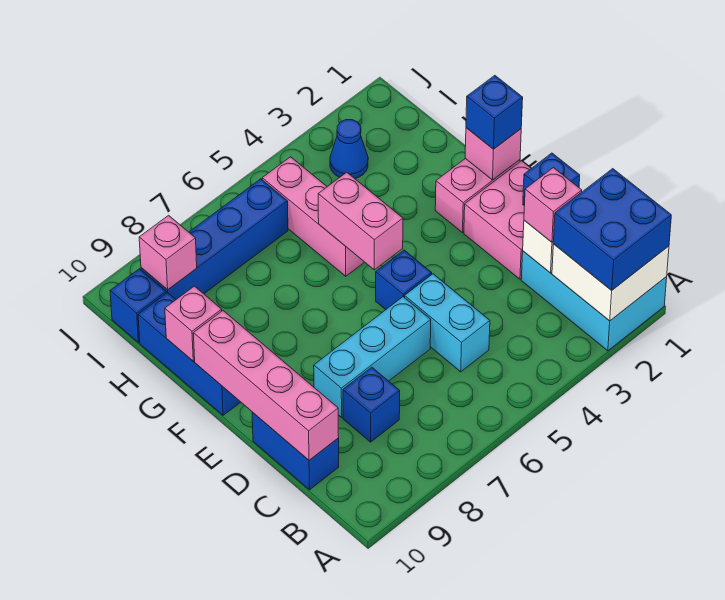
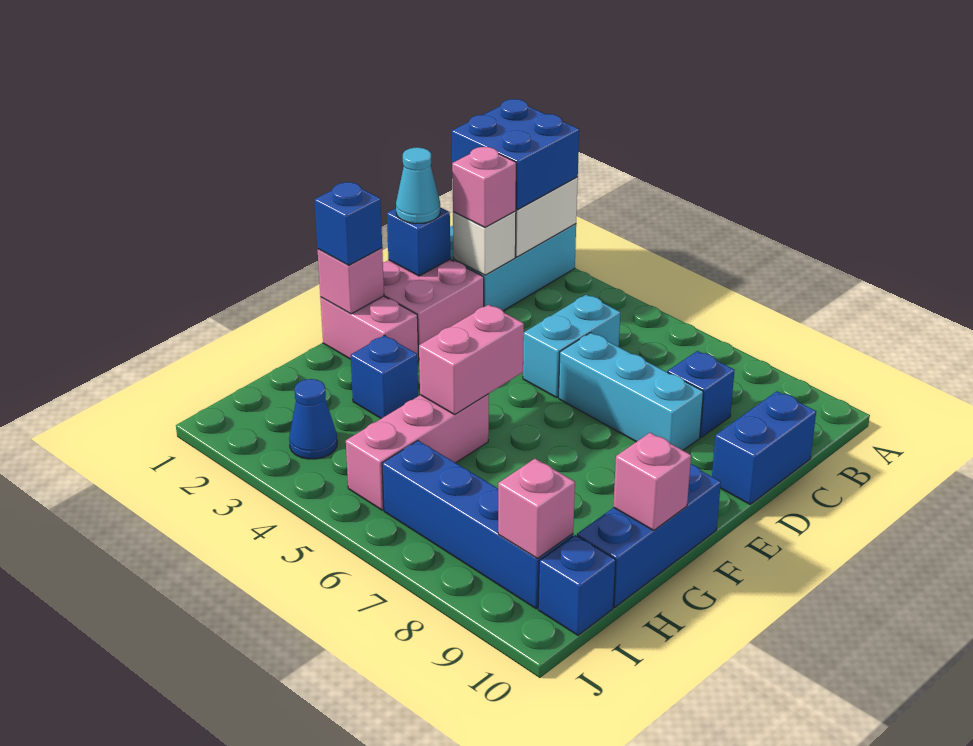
pink 1x4 brick [193,311,339,460] -> none
none -> cyan 1x1 cone [396,148,440,224]
blue 1x1 brick [376,250,432,310] -> blue 1x1 brick moved to [351,335,418,419]

